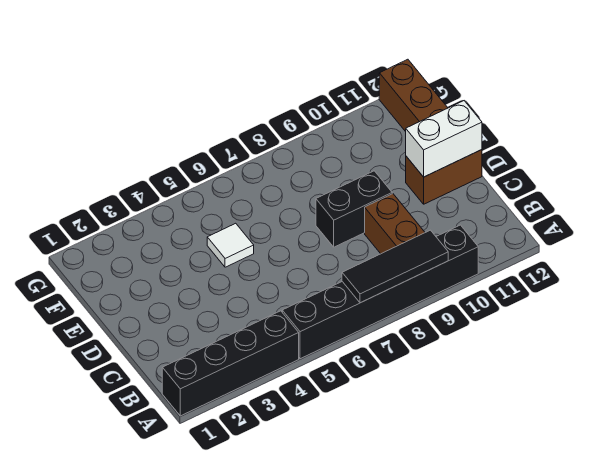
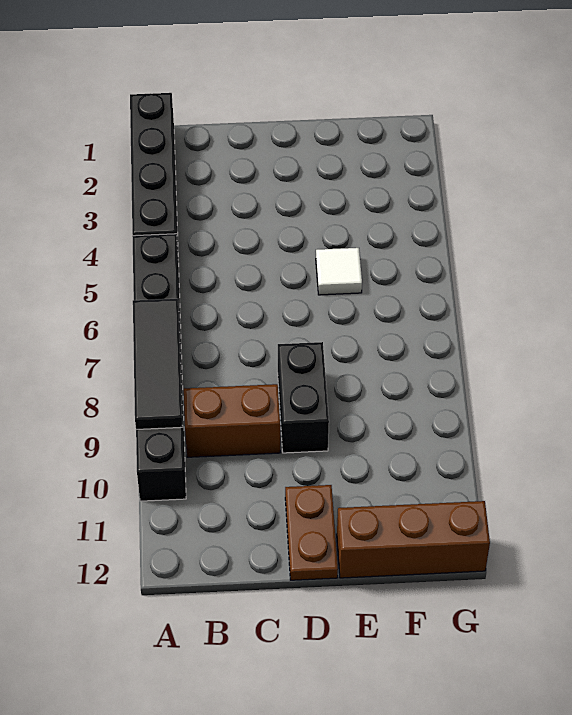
brown 1x2 brick [406,150,482,204] -> brown 1x2 plate [285,485,338,580]
white 1x2 brick [406,101,482,177] -> none

